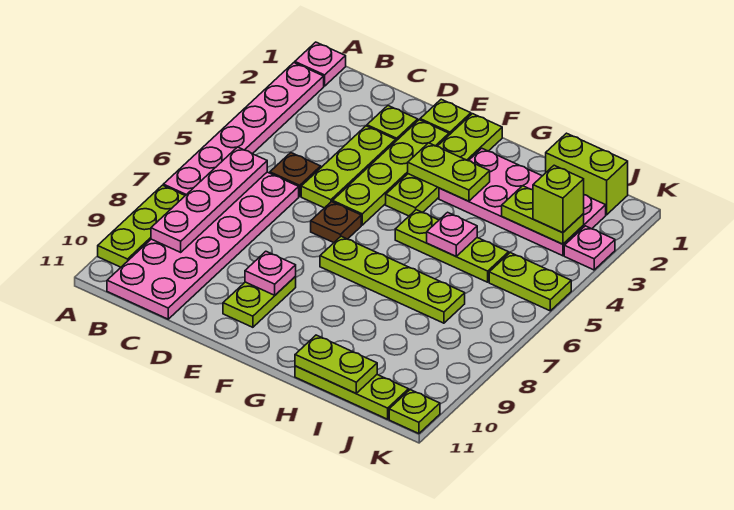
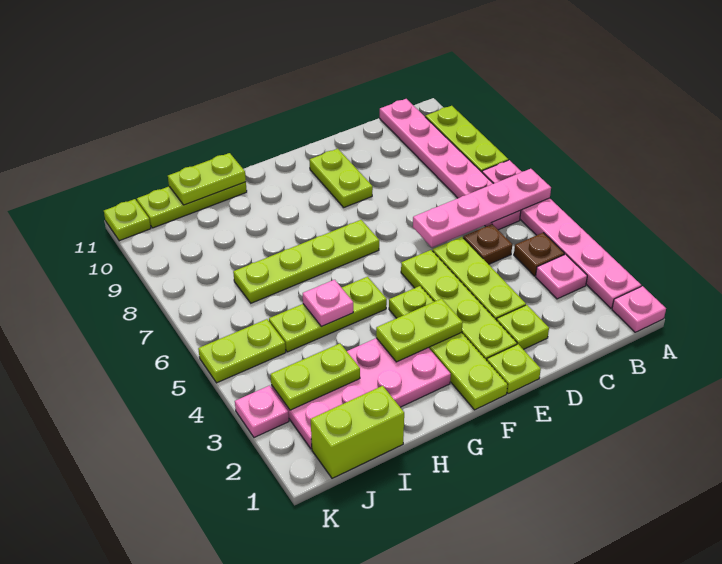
pink 2x6 plate [107,172,299,319] -> pink 1x6 plate [380,99,521,230]
pink 1x4 plate [151,147,267,252] -> pink 1x4 plate turned to [413,169,551,247]
brown 1x1 plate [311,202,361,243] -> brown 1x1 plate moved to [514,233,564,276]
pink 1x1 plate [245,251,296,295] -> pink 1x1 plate moved to [536,254,587,299]
lime 1x1 brick [533,165,584,233] -> none

